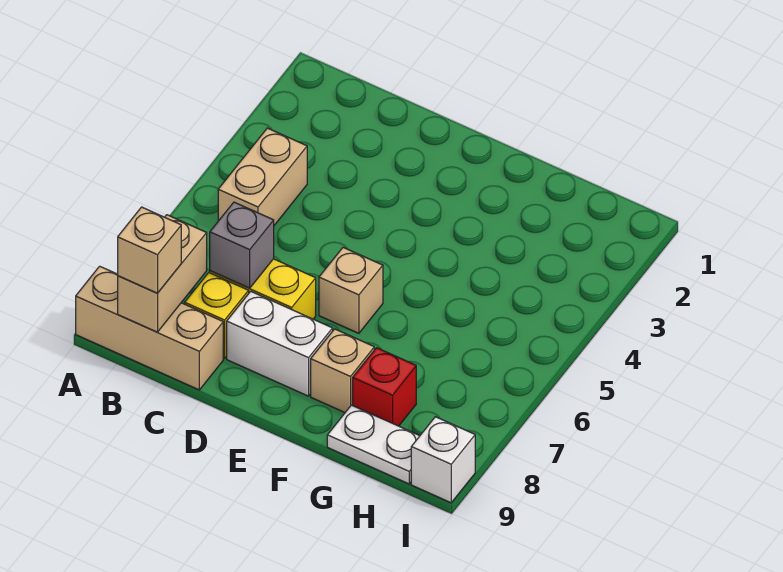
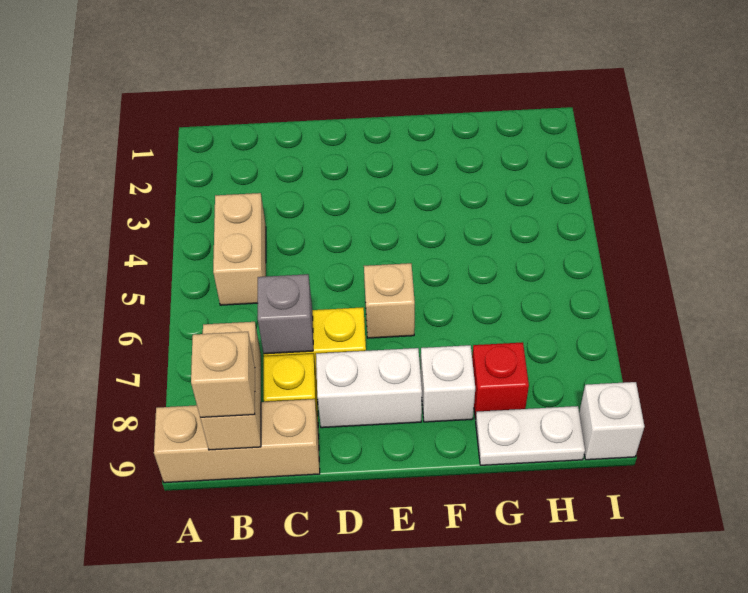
tan 1x1 brick [311,329,374,412] -> white 1x1 brick [421,345,475,422]

